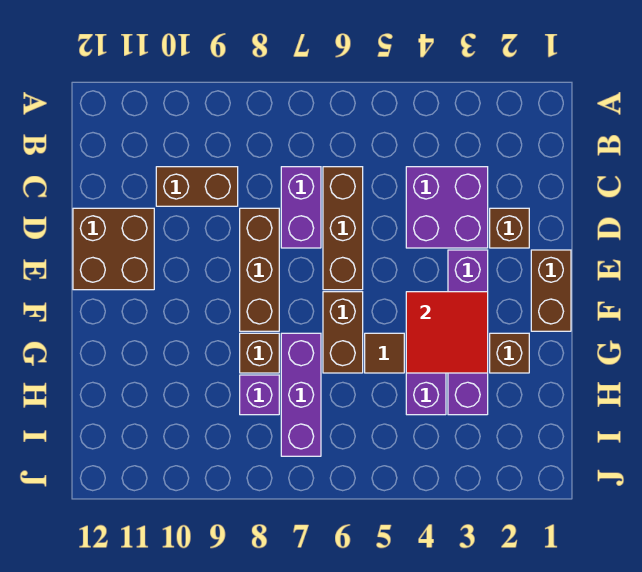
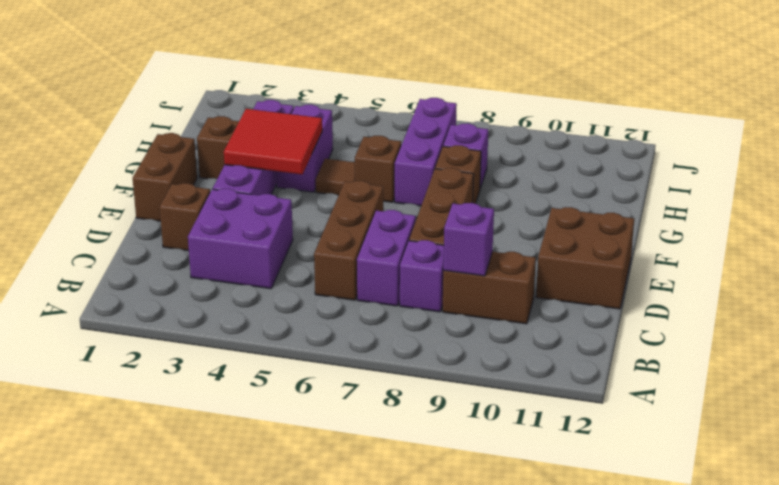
none -> purple 1x1 brick [400,240,444,312]
none -> purple 1x1 brick [443,203,494,276]
brown 1x2 brick [323,292,363,373] -> brown 1x1 brick [355,136,401,202]

